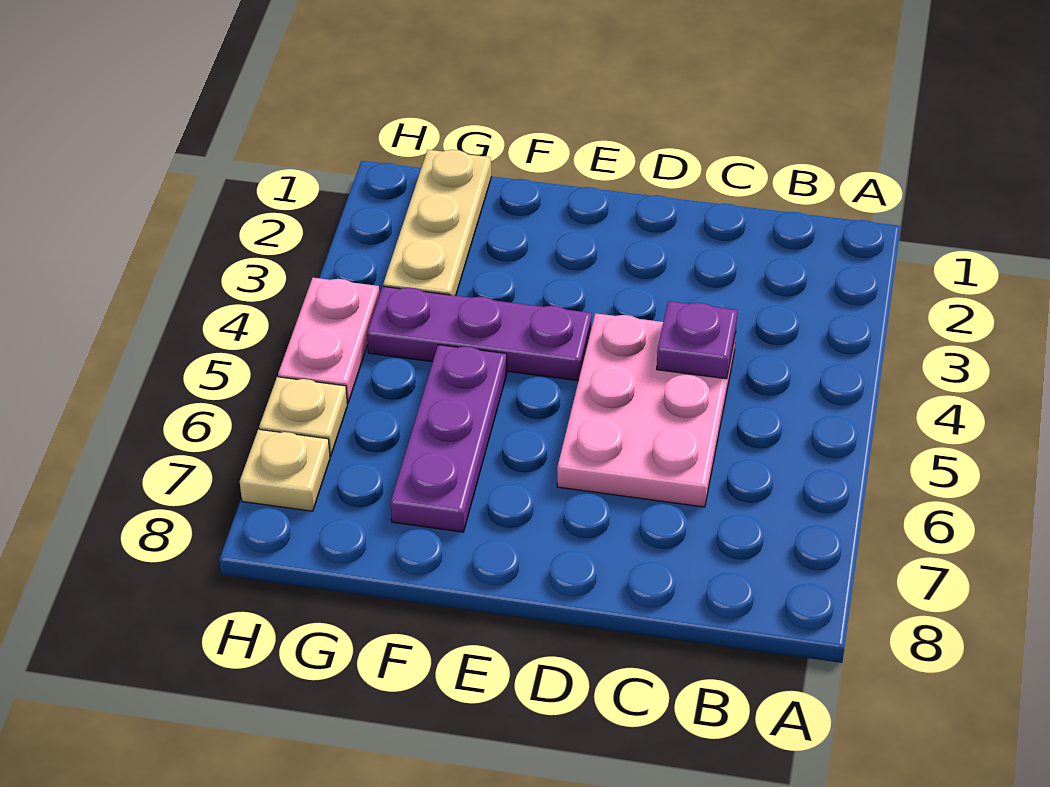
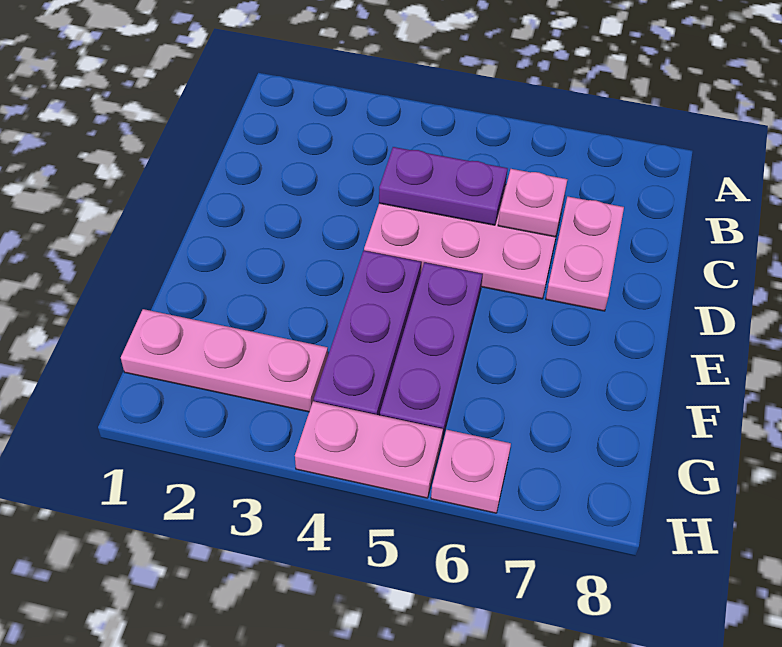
purple 1x1 plate [657,301,737,379] -> purple 1x2 plate [379,147,508,225]
none -> pink 1x1 plate [498,169,567,237]
none -> pink 1x2 plate [546,197,624,311]
purple 1x3 plate [390,345,507,532] -> purple 1x3 plate turned to [380,262,483,440]
tan 1x3 plate [383,150,491,296] -> pink 1x3 plate [121,309,328,412]
tan 1x1 plate [259,377,347,456] -> pink 1x1 plate [431,430,511,513]
tan 1x1 plate [240,429,330,511] -> none

